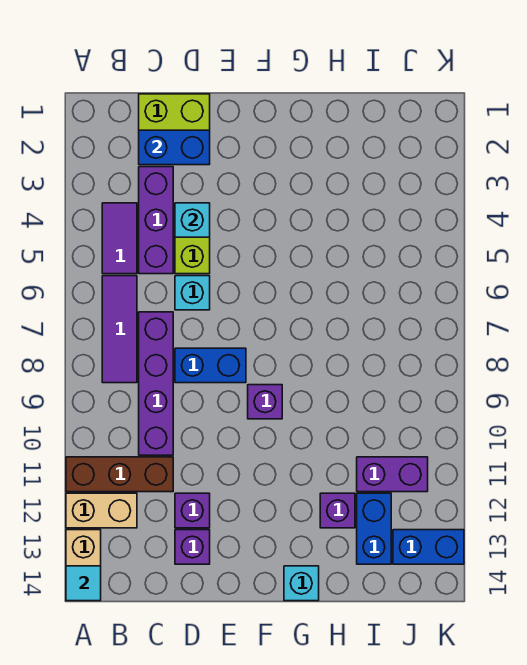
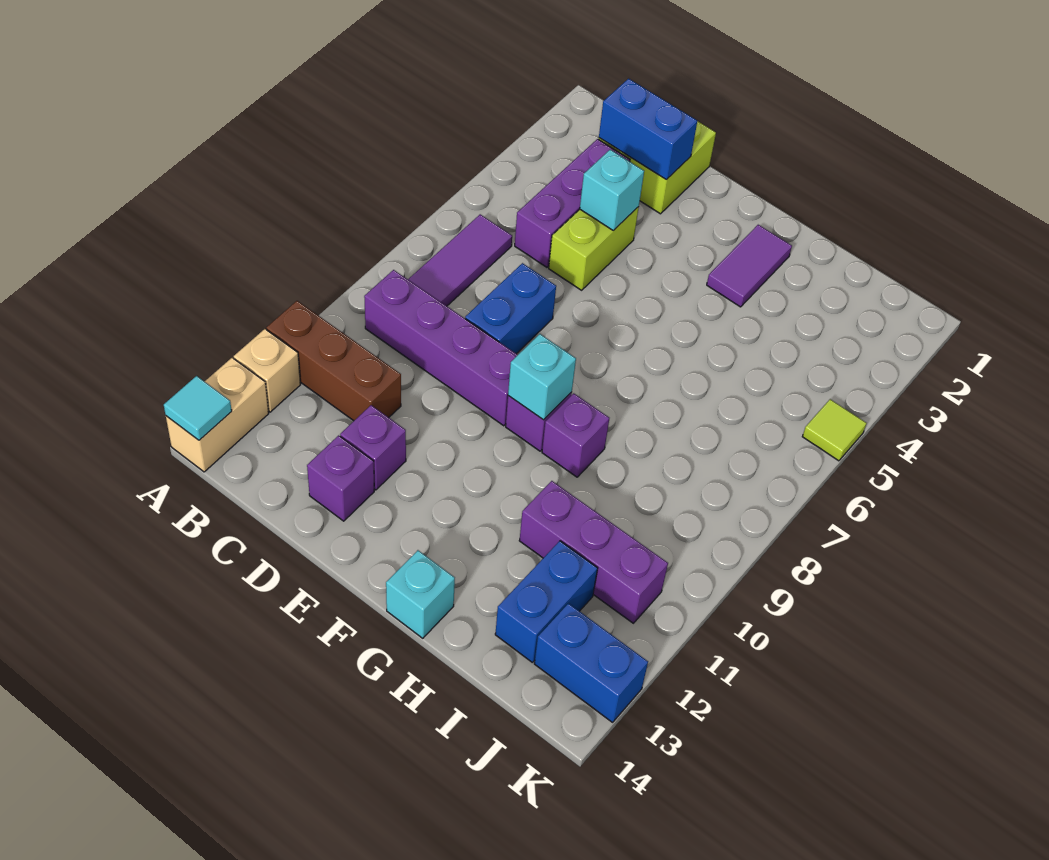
tan 1x2 brick [66,493,137,528] -> tan 1x1 brick [234,329,301,412]
purple 1x2 tile [102,203,137,274] -> purple 1x2 tile moved to [707,225,792,307]
purple 1x4 brick [139,312,173,455] -> purple 1x4 brick turned to [364,270,517,426]
cyan 1x1 brick [175,276,210,310] -> cyan 1x1 brick moved to [508,334,576,420]
blue 1x2 brick [175,348,246,383] -> blue 1x2 brick turned to [465,263,556,354]
purple 1x1 brick [320,493,355,528] -> purple 1x1 brick moved to [542,393,609,477]
purple 1x2 brick [357,457,428,492] -> purple 1x3 brick [519,481,668,623]
none -> lime 1x1 tile [802,399,867,461]

